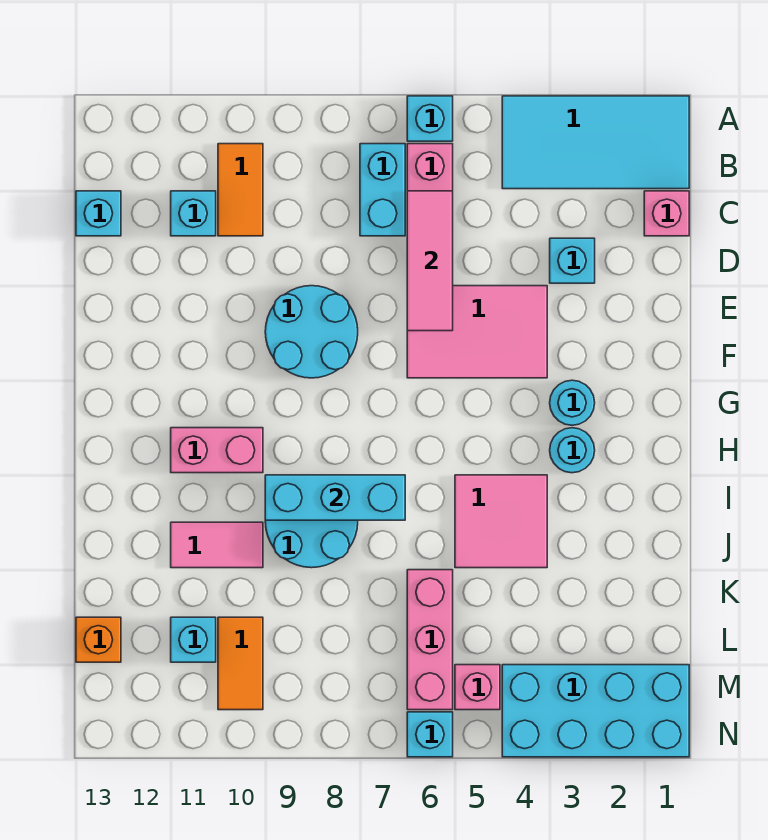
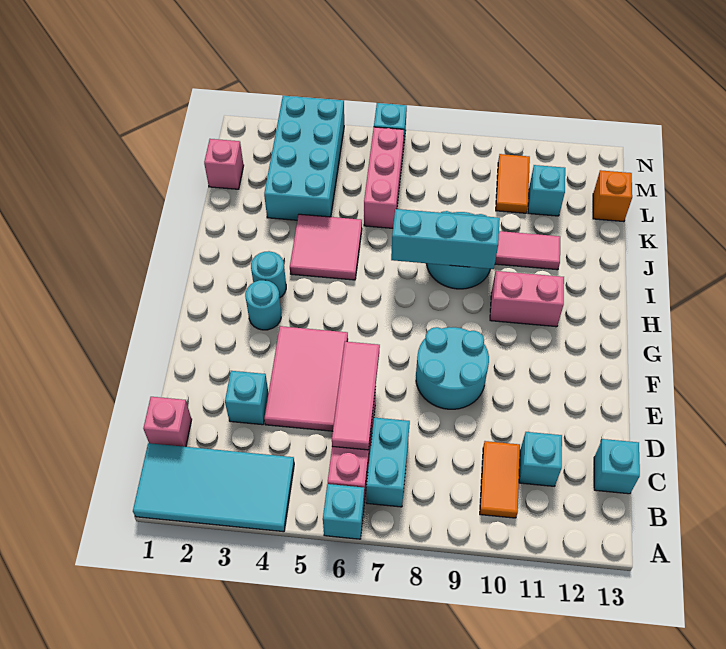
pink 2x3 tile [407,286,547,378] -> pink 2x3 tile turned to [264,326,348,431]
cyan 2x4 brick [502,665,689,757] -> cyan 2x4 brick turned to [264,96,344,220]
pink 1x1 brick [455,665,500,710] -> pink 1x1 brick moved to [204,139,244,189]

